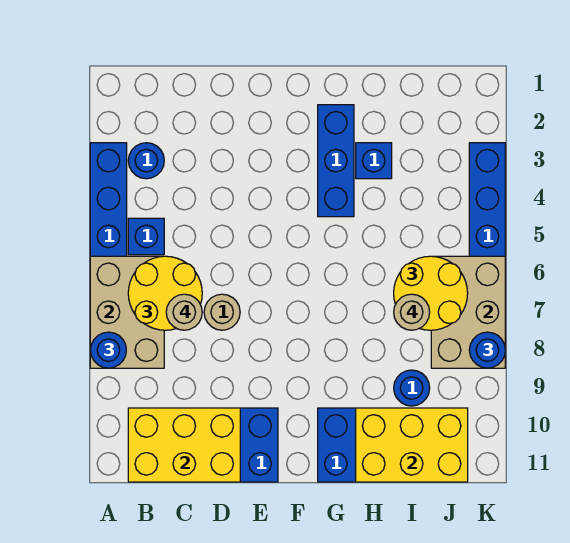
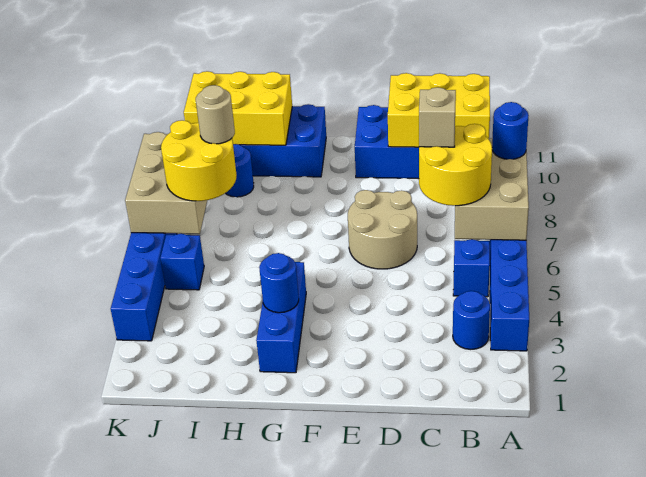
tan 1x1 round brick [166,294,202,330] -> tan 1x1 brick [419,87,456,147]
tan 1x1 round brick [204,294,240,330] -> tan 2x2 round brick [348,190,417,269]
blue 1x1 brick [356,143,392,179] -> blue 1x1 brick moved to [161,234,204,290]
blue 1x1 round brick [469,332,505,368] -> blue 1x1 round brick moved to [259,253,299,313]

